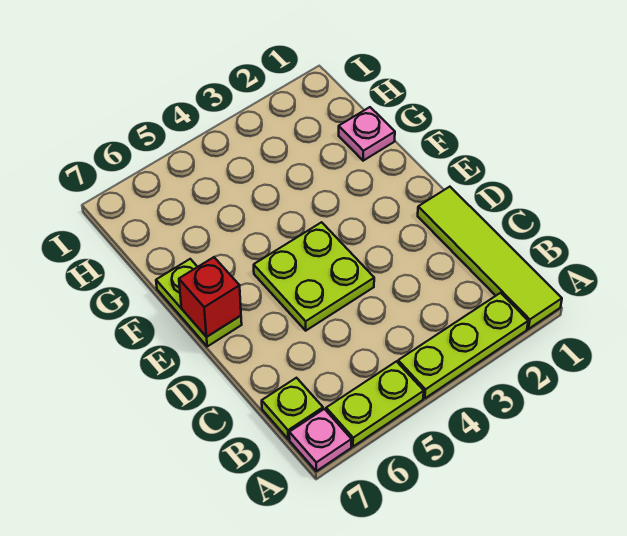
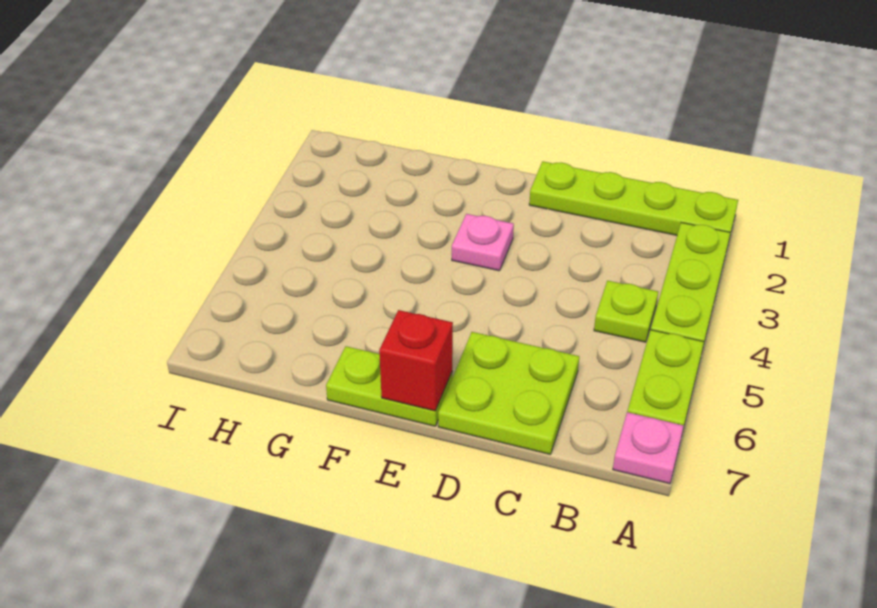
lime 1x4 tile [418,187,562,329] -> lime 1x4 plate [529,161,738,238]
lime 1x1 plate [262,378,323,439] -> lime 1x1 plate moved to [594,281,658,342]
lime 2x2 plate [254,222,374,331] -> lime 2x2 plate moved to [438,332,579,454]
pink 1x1 plate [339,107,395,161] -> pink 1x1 plate moved to [452,214,514,271]

